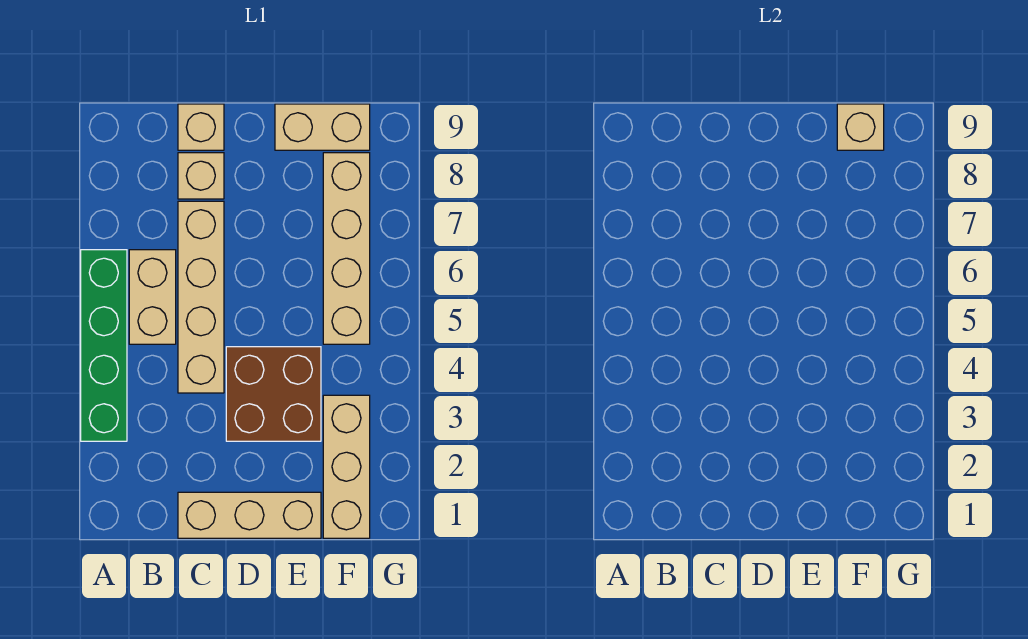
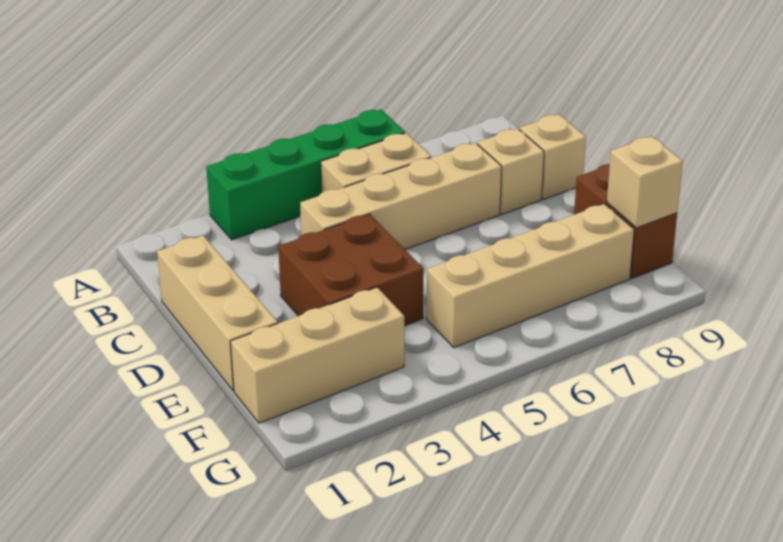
tan 1x2 brick [275,104,370,150] -> brown 1x2 brick [574,164,677,278]

